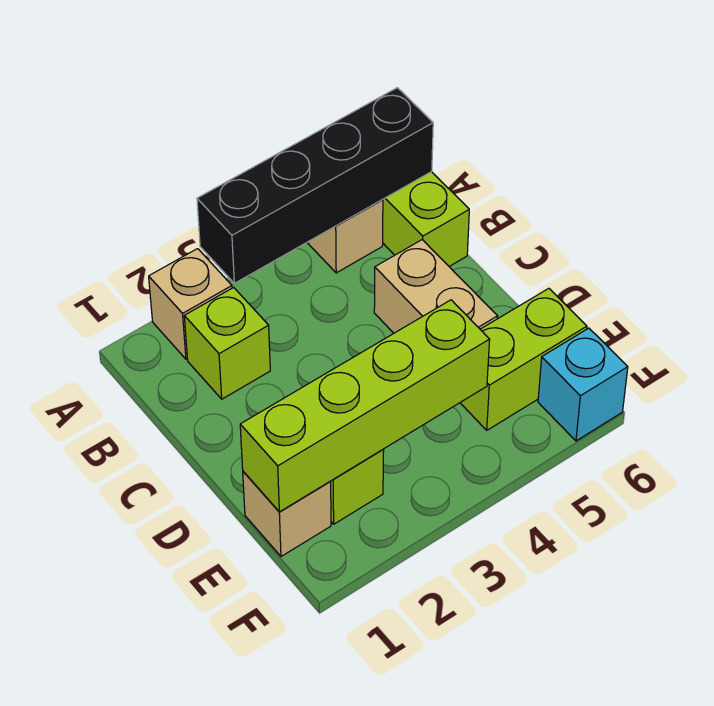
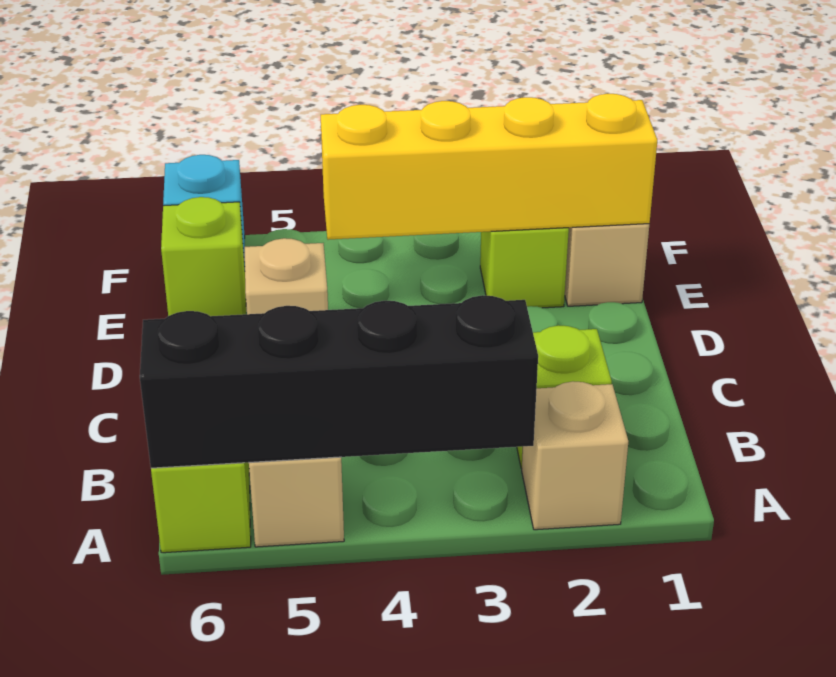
tan 1x2 brick [374,240,498,333] -> tan 1x1 brick [245,238,328,314]
lime 1x4 brick [240,300,490,512] -> yellow 1x4 brick [321,94,657,240]
lime 1x2 brick [460,288,587,430] -> lime 1x1 brick [161,197,246,316]

